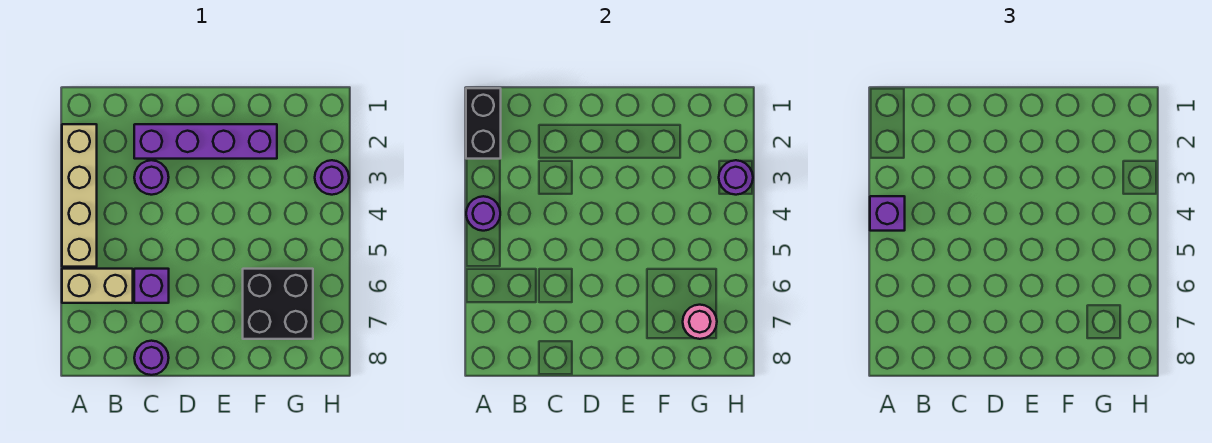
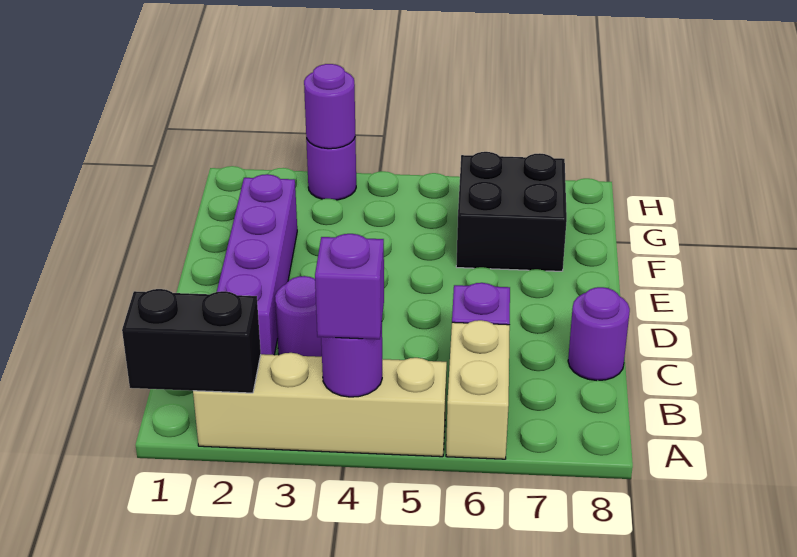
pink 1x1 round brick [683,305,717,339] -> none

